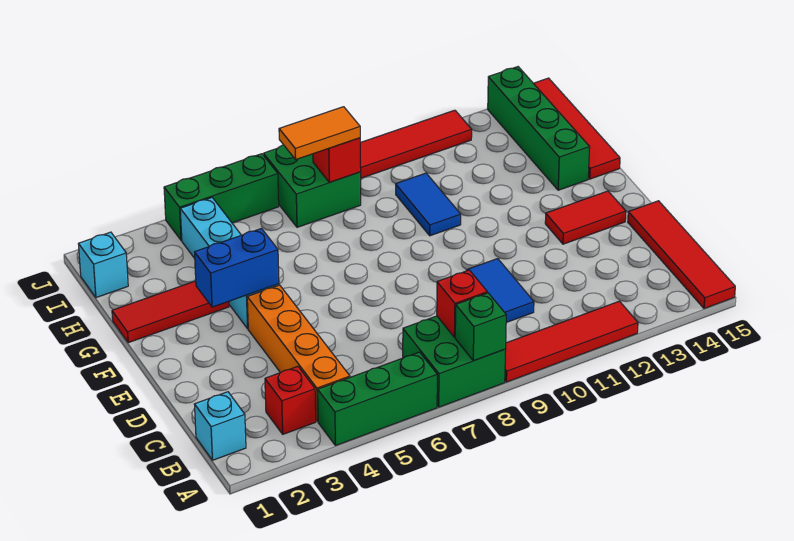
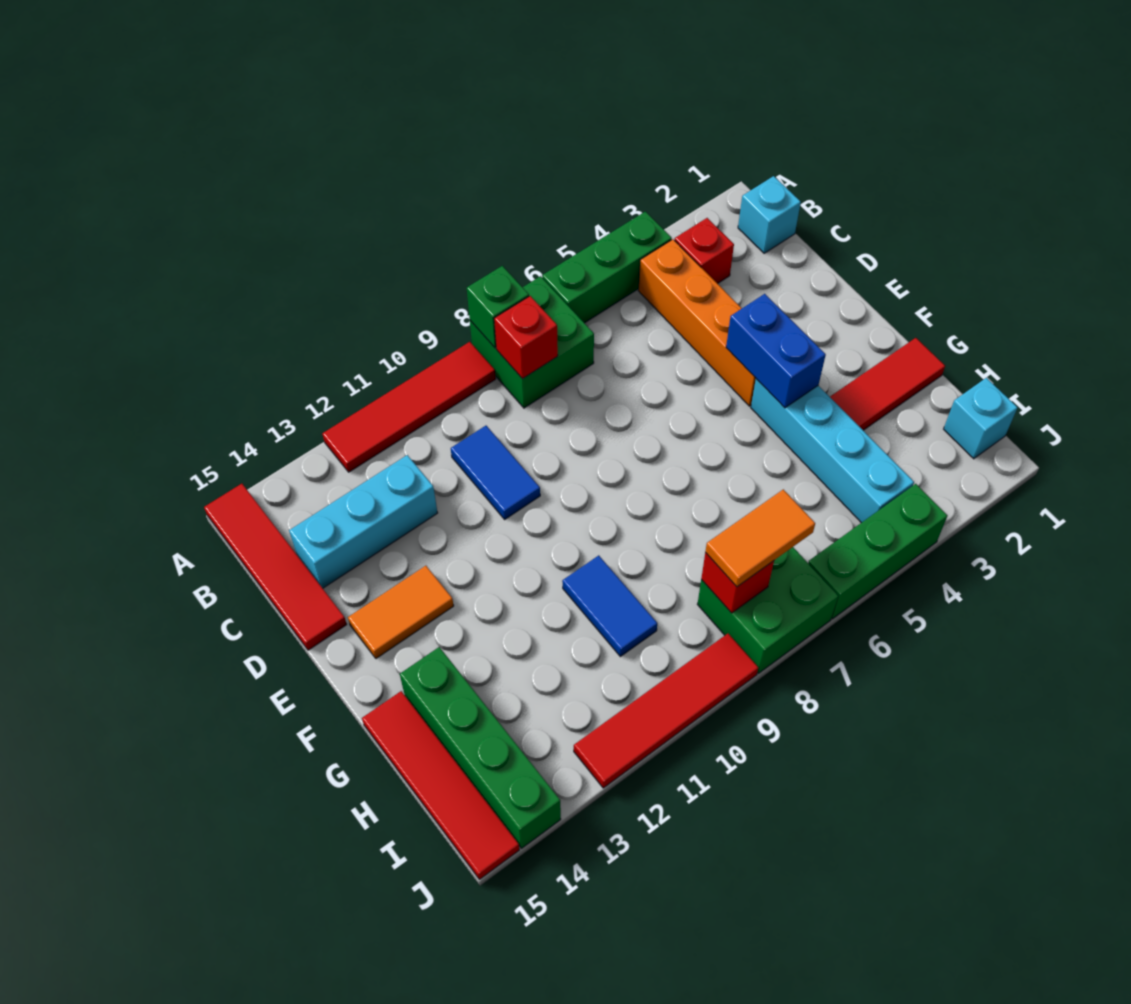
none -> cyan 1x3 brick [289,455,437,588]
red 1x2 tile [545,191,626,244] -> orange 1x2 tile [348,566,454,658]
blue 1x2 brick [195,229,279,307] -> blue 1x2 brick turned to [726,294,826,408]

